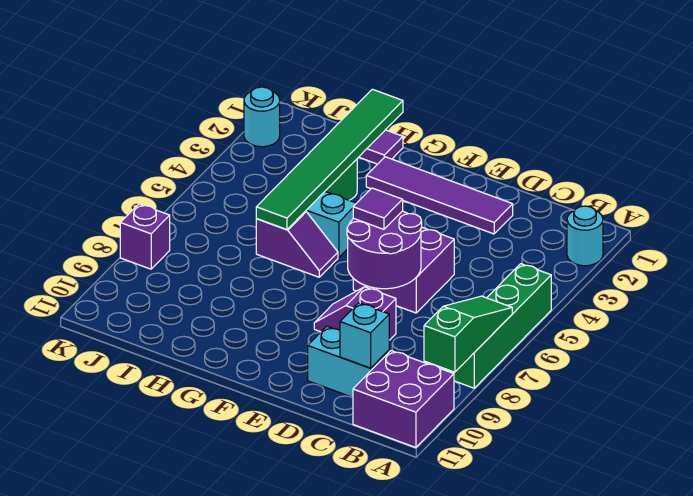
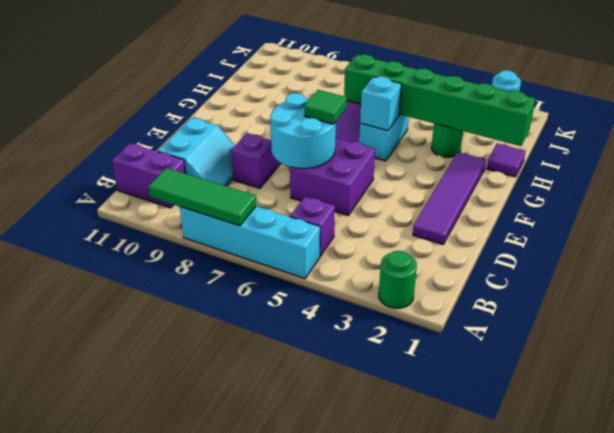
cyan 1x1 round brick [567,206,603,266] -> green 1x1 round brick [379,251,417,308]
green 1x4 brick [444,264,551,388] -> cyan 1x4 brick [180,206,320,279]
green 1x3 slope [424,296,512,372] -> green 1x3 tile [148,168,256,226]
purple 2x2 brick [353,351,454,448] -> purple 1x2 brick [112,143,186,208]
cyan 1x1 brick [340,303,389,368] -> cyan 1x1 brick moved to [360,77,401,131]
purple 2x2 round brick [347,211,422,289] -> cyan 2x2 round brick [270,93,336,169]
purple 1x1 tile [353,188,403,229] -> green 1x1 tile [304,90,347,124]
green 1x6 tile [256,89,403,230] -> green 1x6 brick [344,54,535,146]
purple 1x1 brick [120,204,170,269] -> purple 1x1 brick moved to [290,197,335,256]

